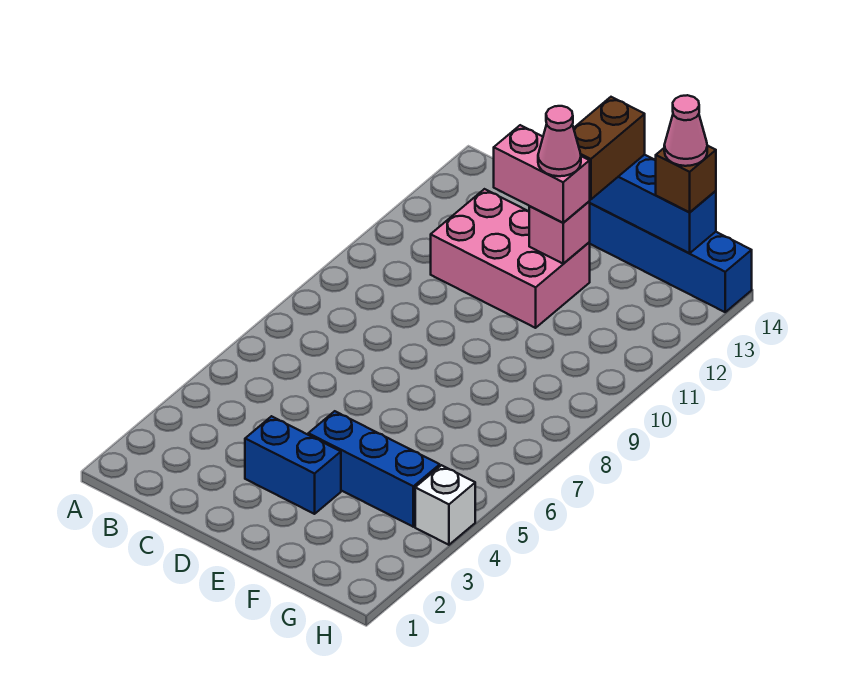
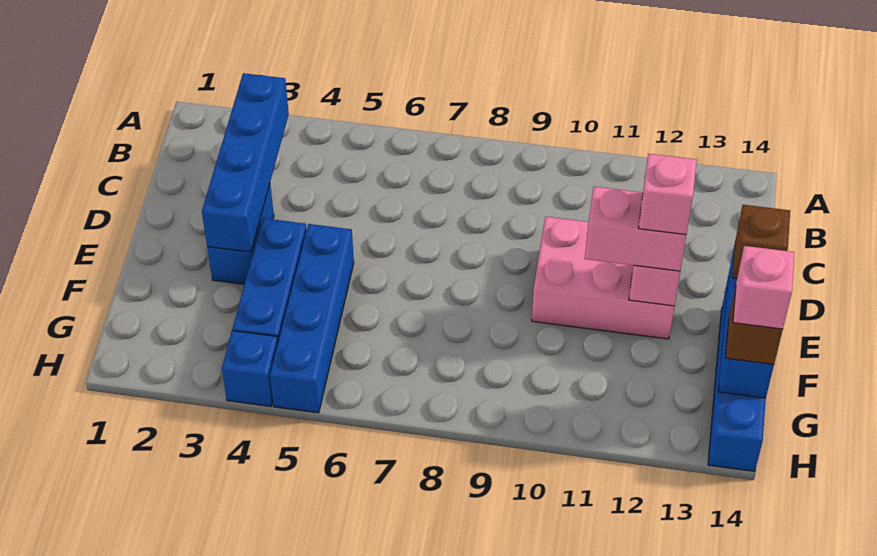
none -> blue 1x4 brick [202,73,289,252]
pink 2x3 brick [431,189,590,328] -> pink 2x3 brick turned to [532,217,674,339]
pink 1x2 brick [494,125,590,223] -> pink 1x2 brick turned to [585,187,686,271]
none -> blue 1x4 brick [270,224,354,413]
pink 1x1 cone [538,106,581,176] -> pink 1x1 brick [639,154,697,235]
brown 1x2 brick [574,97,645,200] -> brown 1x1 brick [732,205,790,278]
pink 1x1 cone [664,95,707,166] -> pink 1x1 brick [733,246,794,329]
white 1x1 brick [415,465,475,545] -> blue 1x1 brick [222,331,278,406]

